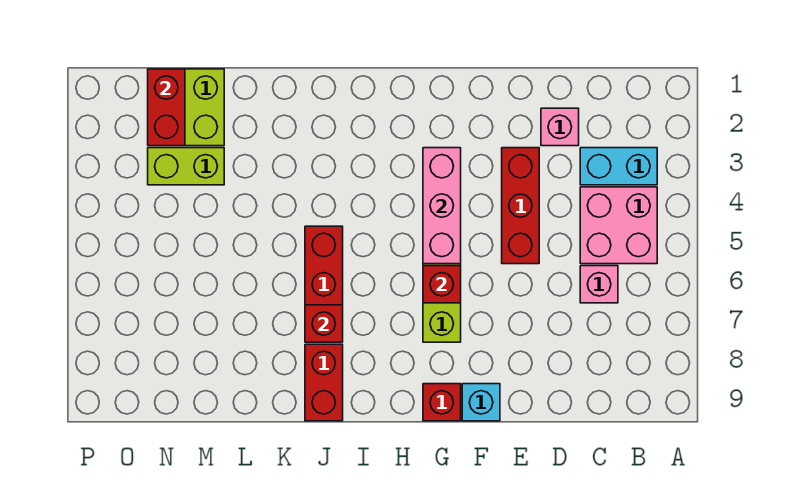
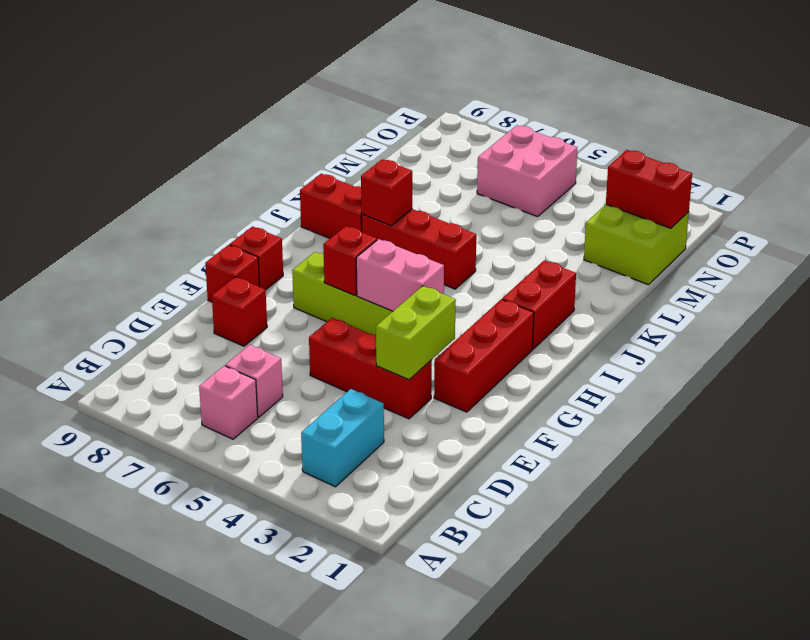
pink 2x2 brick [580,187,657,264] -> pink 2x2 brick moved to [477,125,578,217]
pink 1x1 brick [541,108,579,146] -> pink 1x1 brick moved to [199,366,258,439]
none -> red 1x1 brick [212,277,267,346]
none -> red 1x3 brick [434,299,534,412]
cyan 1x1 brick [462,384,500,421] -> red 1x1 brick [205,245,260,302]
pink 1x3 brick [423,148,461,264] -> pink 1x2 brick [356,239,444,311]
none -> red 1x2 brick [502,261,576,349]
lime 1x2 brick [148,148,224,185] -> lime 1x2 brick moved to [376,286,456,380]

